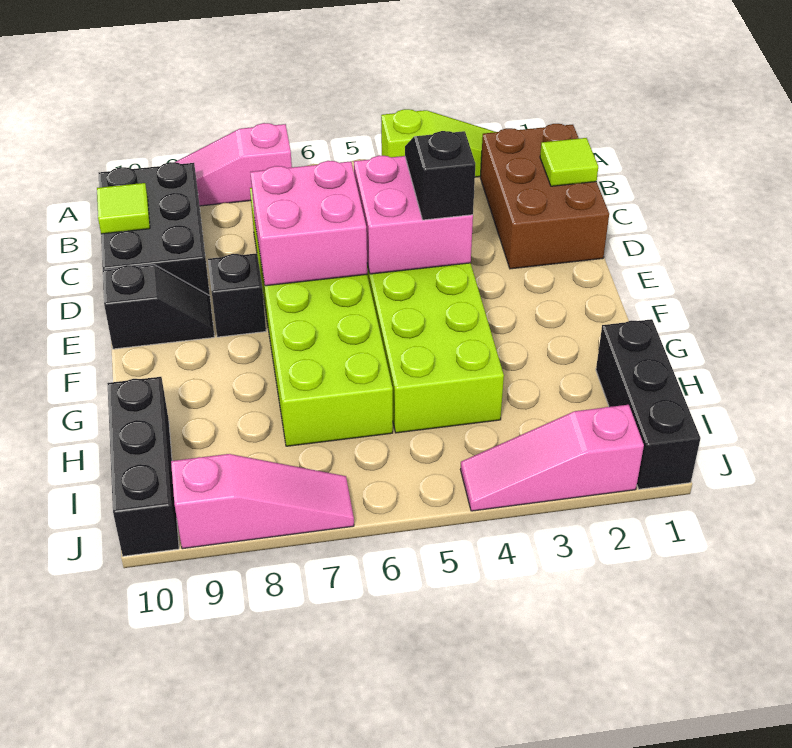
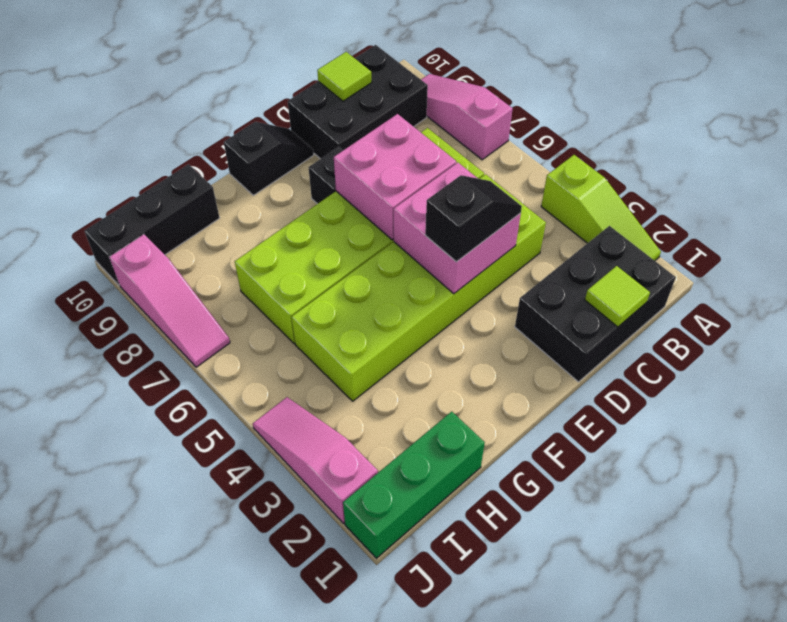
brown 2x3 brick [480,124,609,269] -> black 2x3 brick [515,226,676,382]
black 1x2 slope [103,265,215,349] -> black 1x2 slope turned to [224,122,314,195]
black 1x3 brick [596,319,701,489] -> green 1x3 brick [343,412,485,558]

